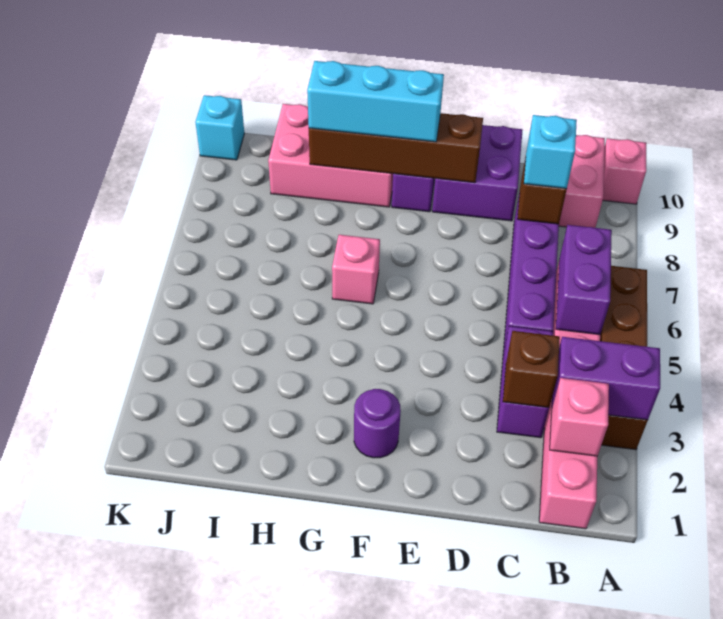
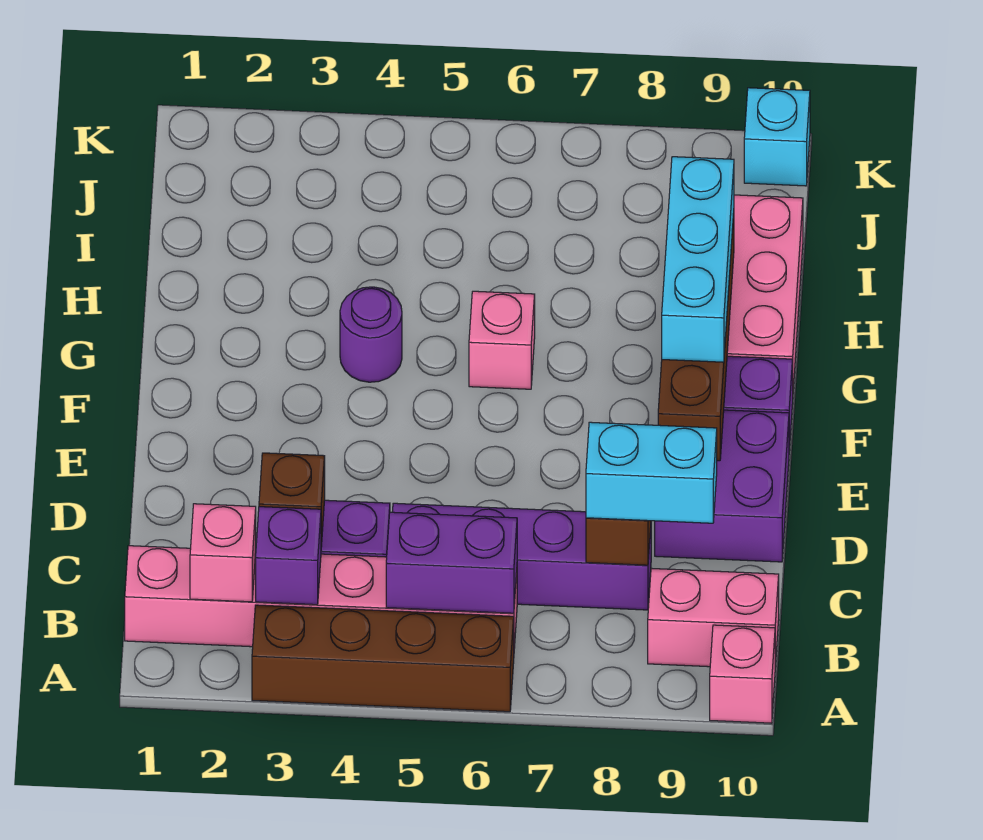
purple 1x2 brick [552,337,660,420] -> purple 1x1 brick [256,507,321,605]
cyan 1x1 brick [524,115,577,189] -> cyan 1x2 brick [586,422,717,523]
purple 1x1 round brick [354,389,401,458] -> purple 1x1 round brick moved to [340,287,402,382]

